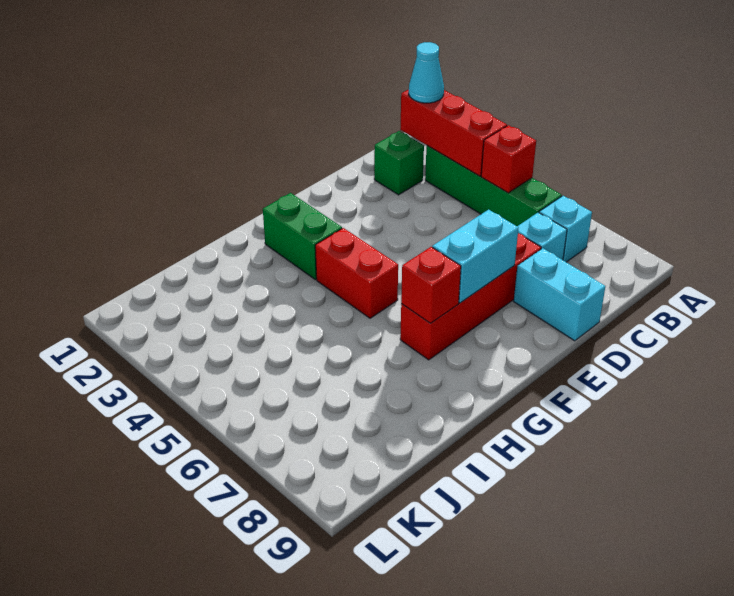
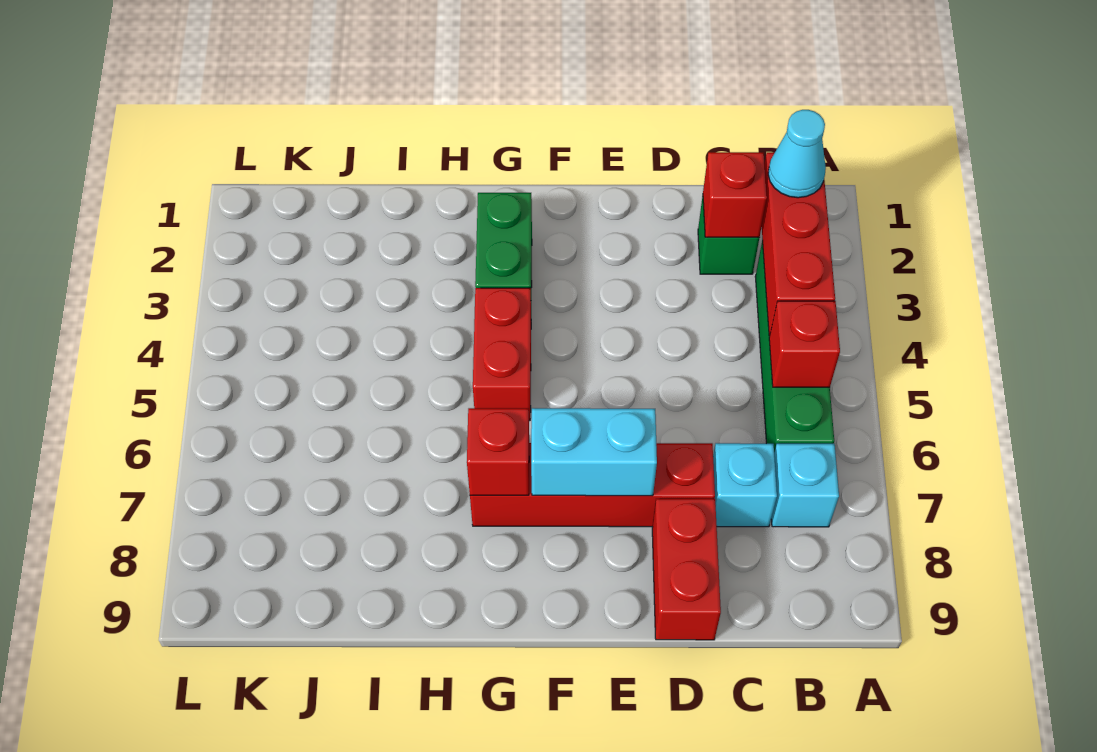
none -> red 1x1 brick [703,152,767,237]
cyan 1x2 brick [514,248,605,341] -> red 1x2 brick [652,499,721,640]

